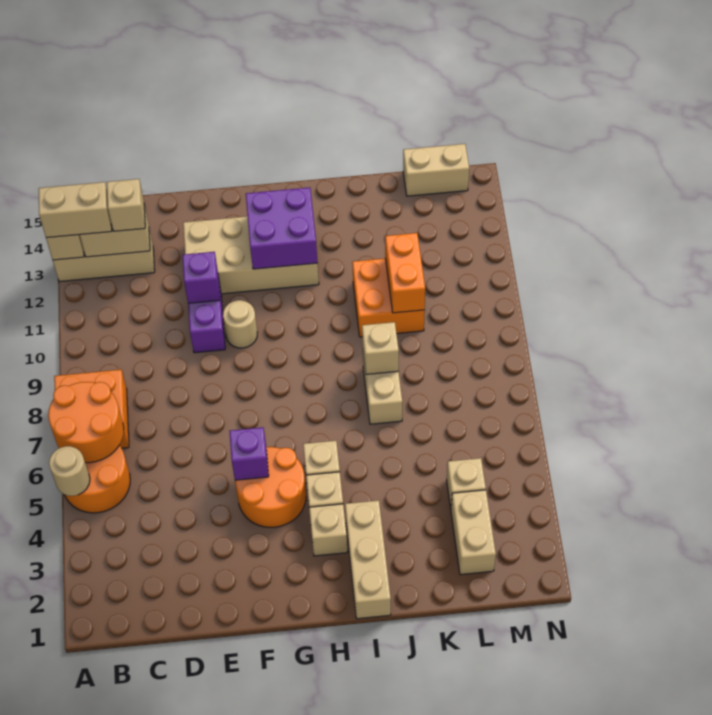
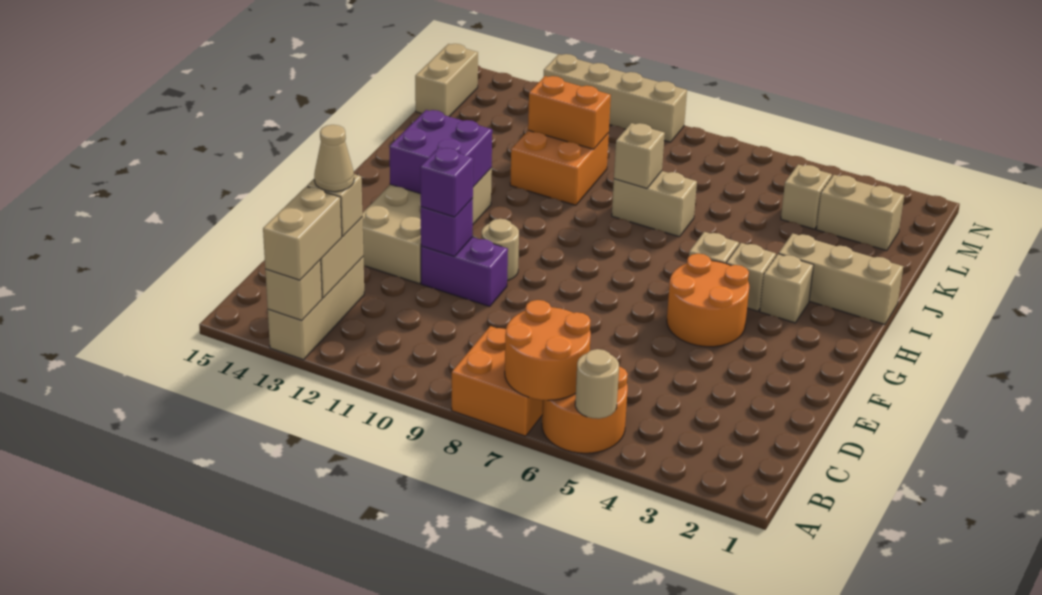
none -> tan 1x1 cone [314,125,354,192]
purple 1x1 brick [229,427,269,480] -> purple 1x1 brick moved to [420,148,473,217]
none -> tan 1x4 brick [544,54,687,142]

